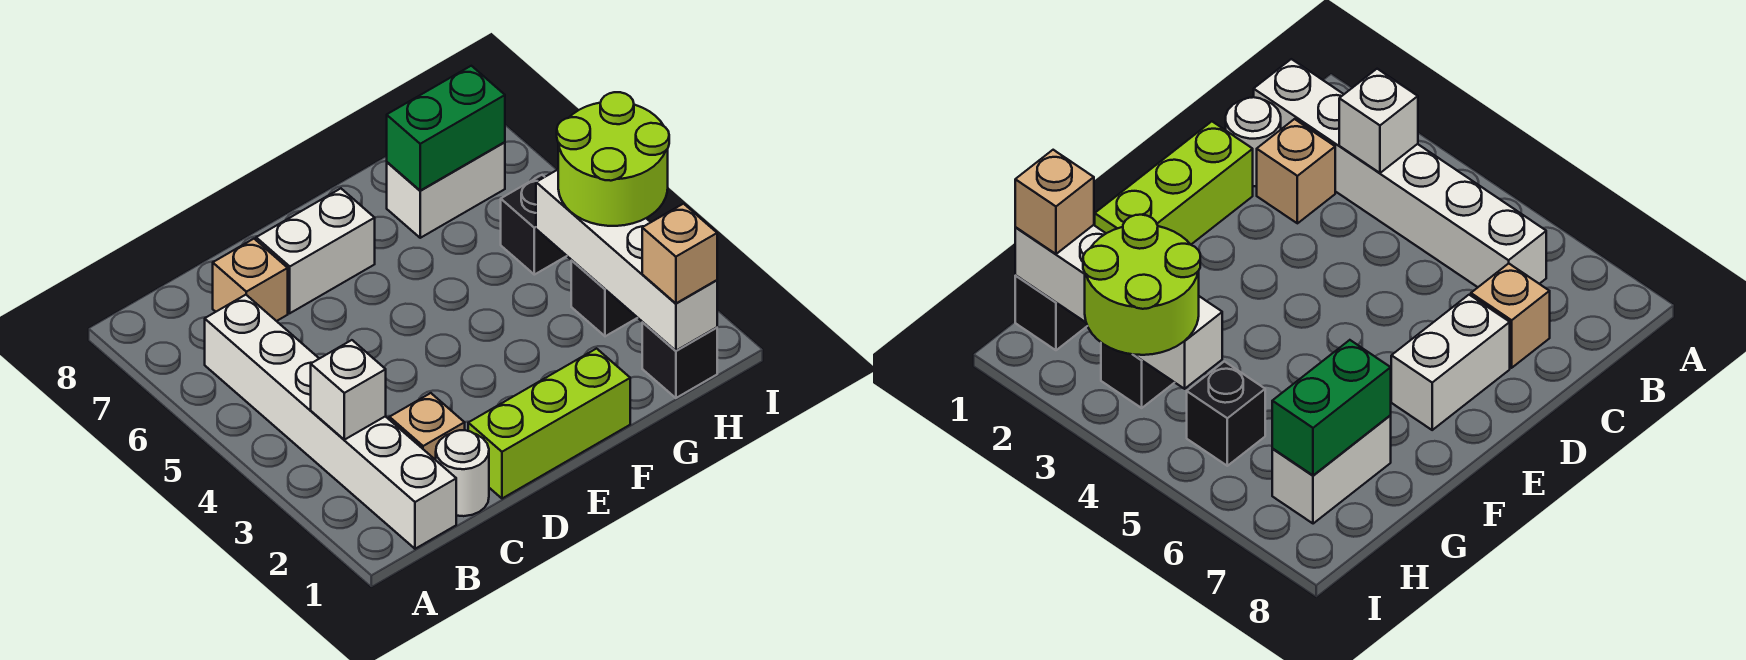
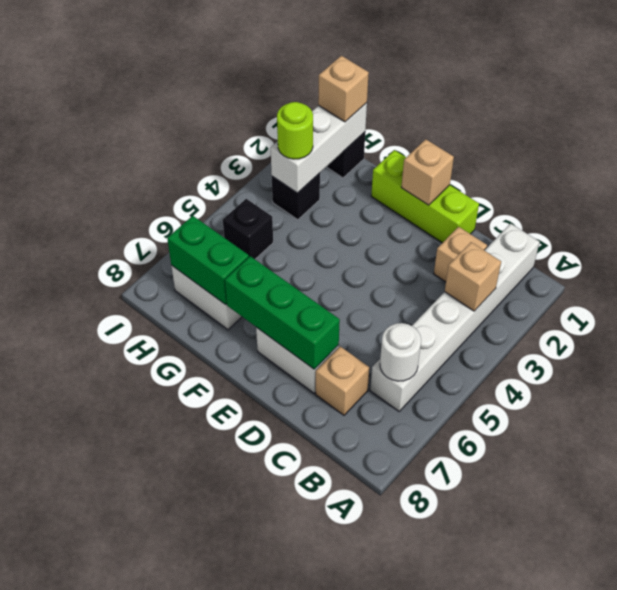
white 1x1 brick [311,340,386,440] -> tan 1x1 brick [445,242,501,311]
white 1x1 round brick [436,430,489,516] -> white 1x1 round brick moved to [380,323,421,381]
none -> green 1x3 brick [225,256,340,369]
none -> tan 1x1 brick [401,139,454,205]
white 1x4 brick [536,170,717,351] -> white 1x3 brick [271,103,367,193]
lime 2x2 round brick [557,92,669,226] -> lime 1x1 round brick [277,102,313,159]

